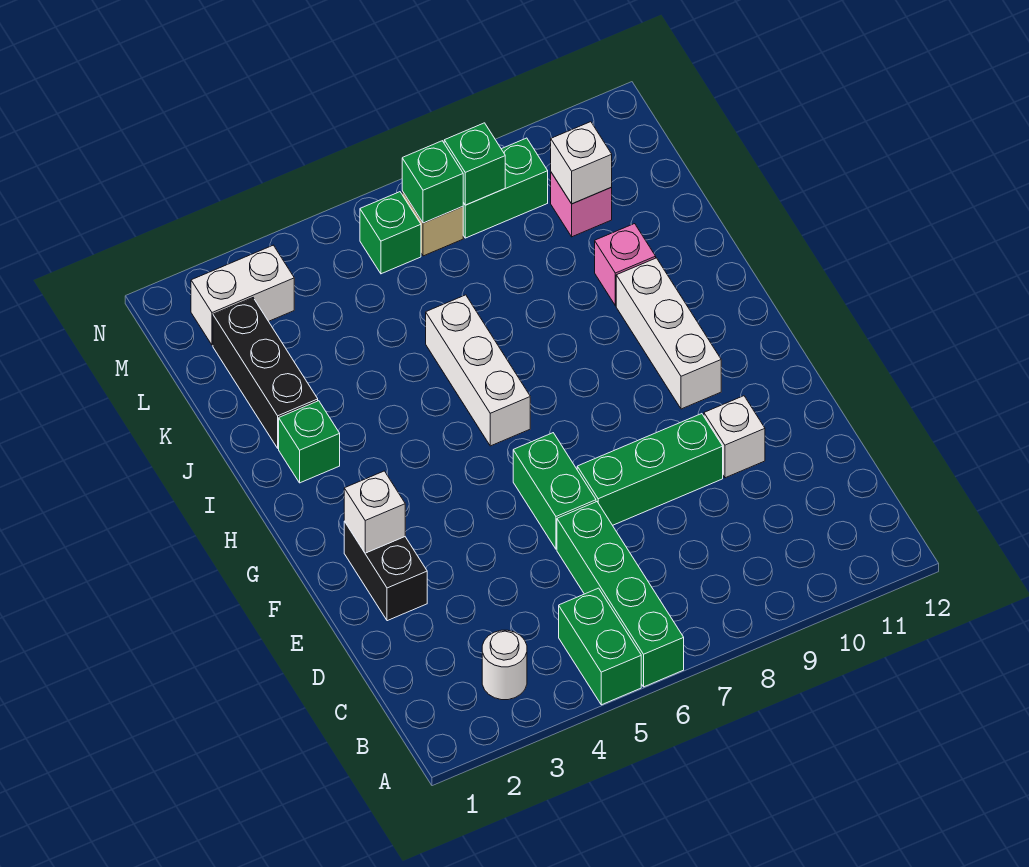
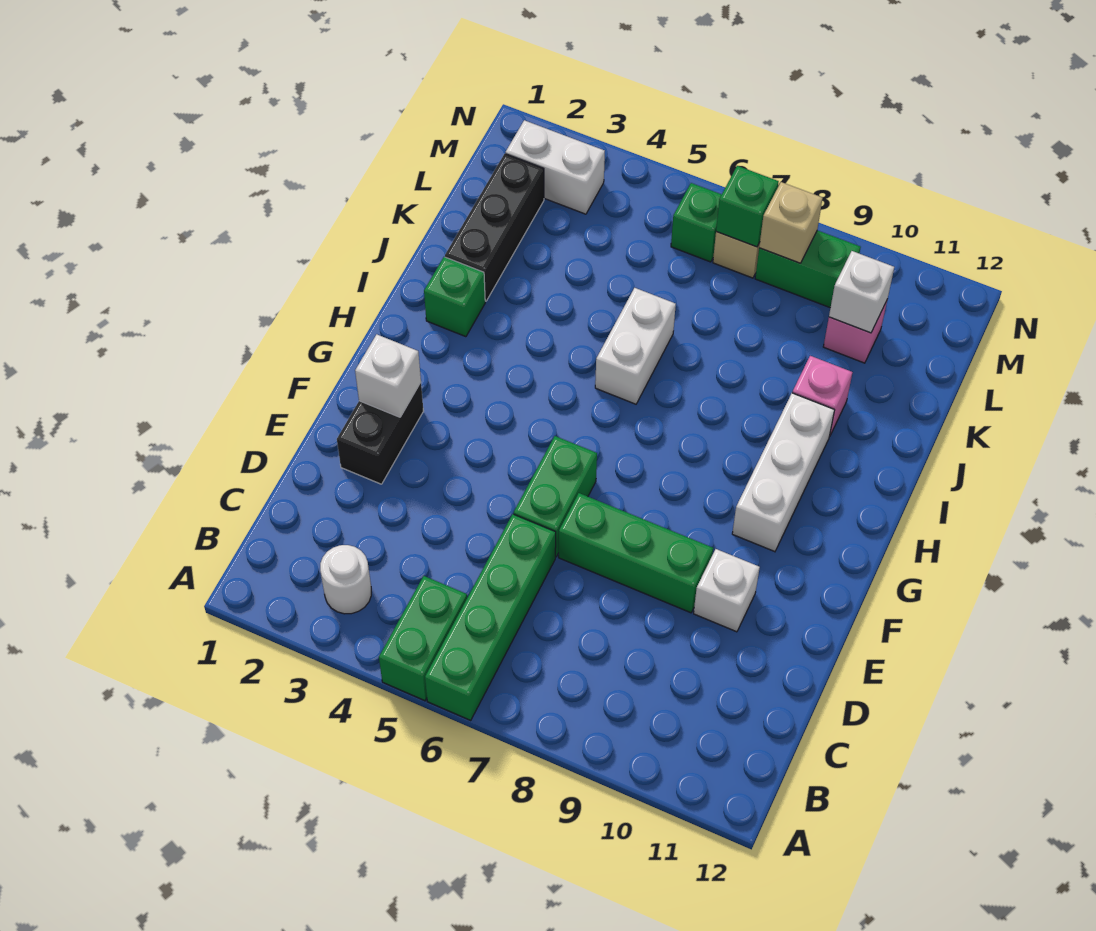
white 1x3 brick [426,295,530,446] -> white 1x2 brick [595,288,676,404]
green 1x1 brick [444,123,505,205] -> tan 1x1 brick [759,182,822,263]

